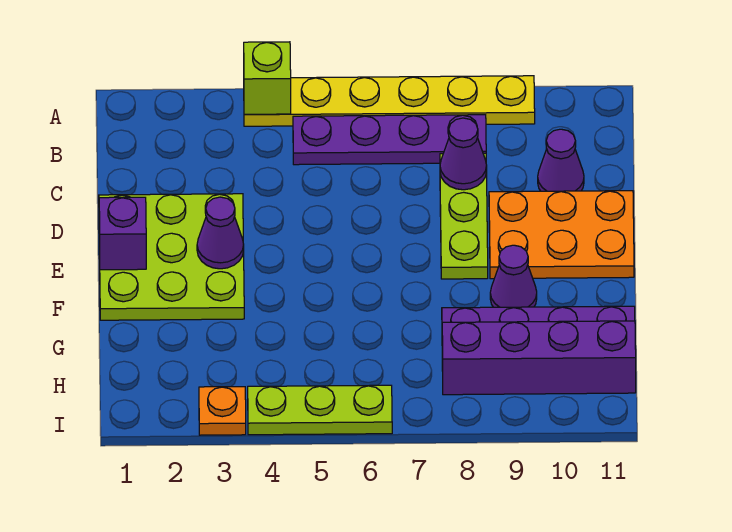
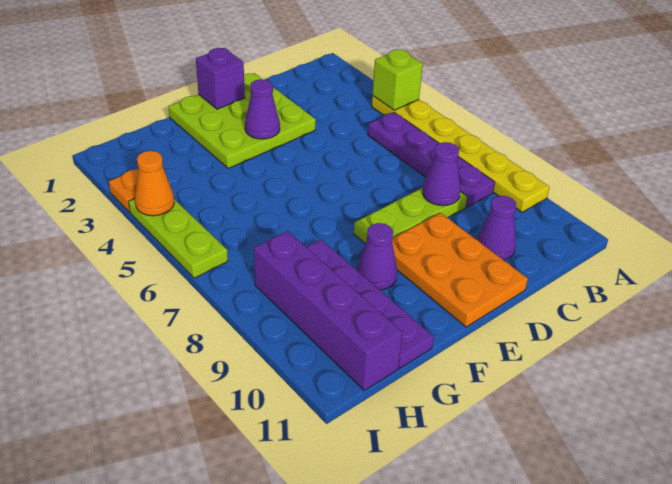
none -> orange 1x1 cone [135,151,174,216]

